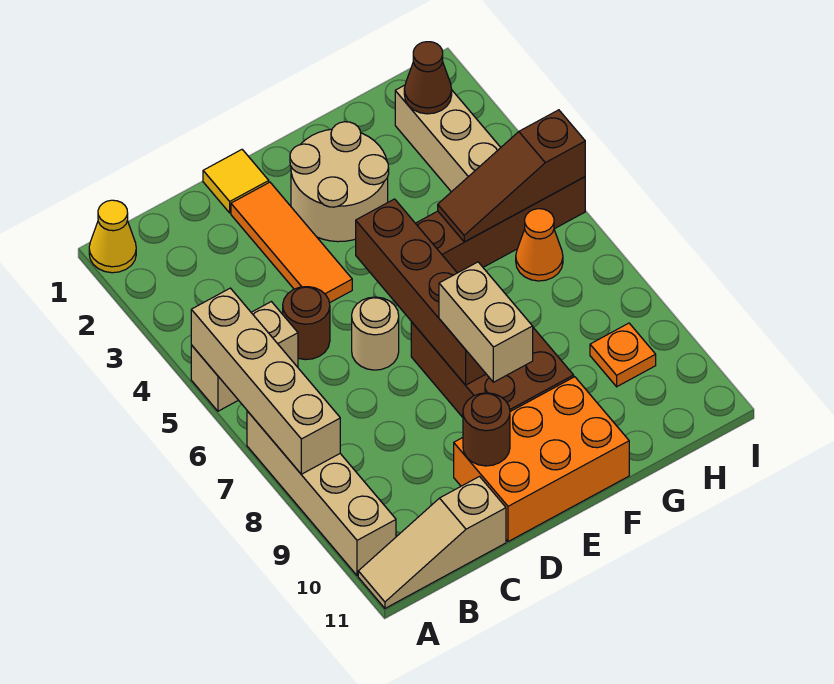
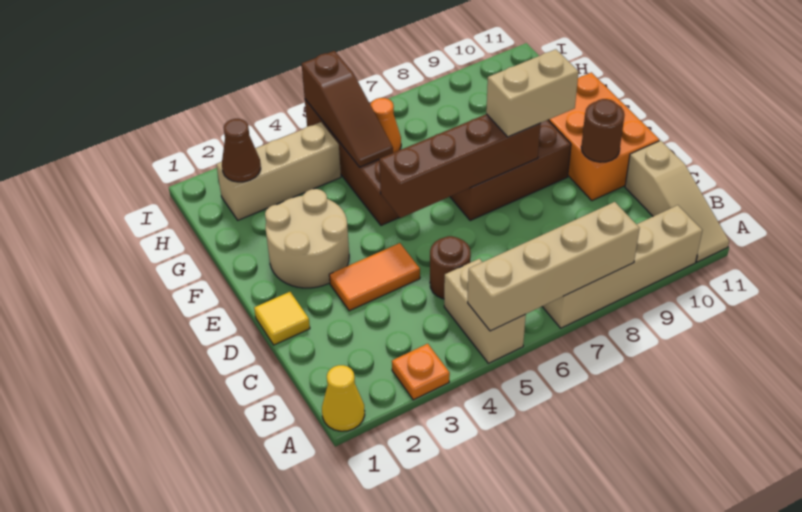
orange 1x3 tile [231,182,352,303] -> orange 1x2 tile [329,243,420,311]
tan 1x1 round brick [352,297,399,370] -> none
orange 1x1 plate [590,323,656,387] -> orange 1x1 plate moved to [392,344,450,400]

